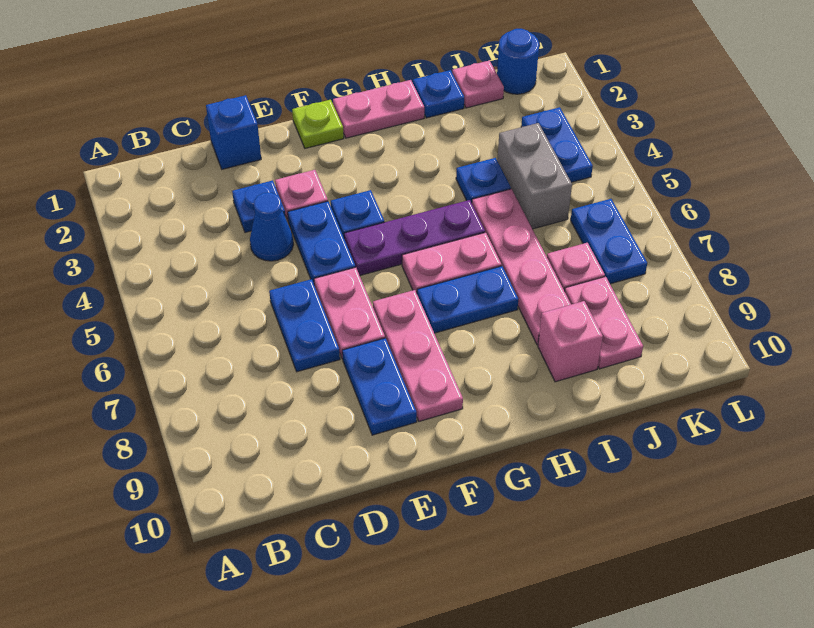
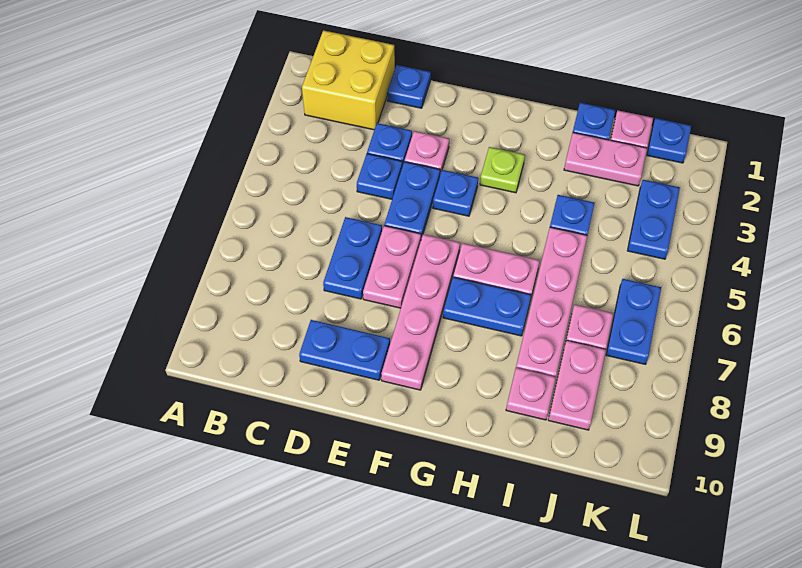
none -> yellow 2x2 brick [302,30,395,130]
blue 1x1 brick [206,95,261,169] -> blue 1x1 plate [387,65,431,108]
blue 1x1 cone [250,193,293,261] -> blue 1x1 plate [357,154,402,199]
blue 1x2 plate [342,338,417,435] -> blue 1x2 plate turned to [299,320,390,380]
lime 1x1 plate [292,100,344,148] -> lime 1x1 plate moved to [480,147,525,193]
purple 1x3 plate [344,200,485,275] -> none
pink 1x3 plate [373,290,463,421] -> pink 1x4 plate [381,234,460,390]
pink 1x2 plate [333,80,424,138] -> pink 1x2 plate moved to [564,133,647,186]
pink 1x1 brick [538,301,603,382] -> pink 1x1 plate [506,368,556,420]
grey 1x2 brick [497,123,572,229] -> none
blue 1x1 round brick [497,29,539,94] -> blue 1x1 plate [647,118,691,163]

